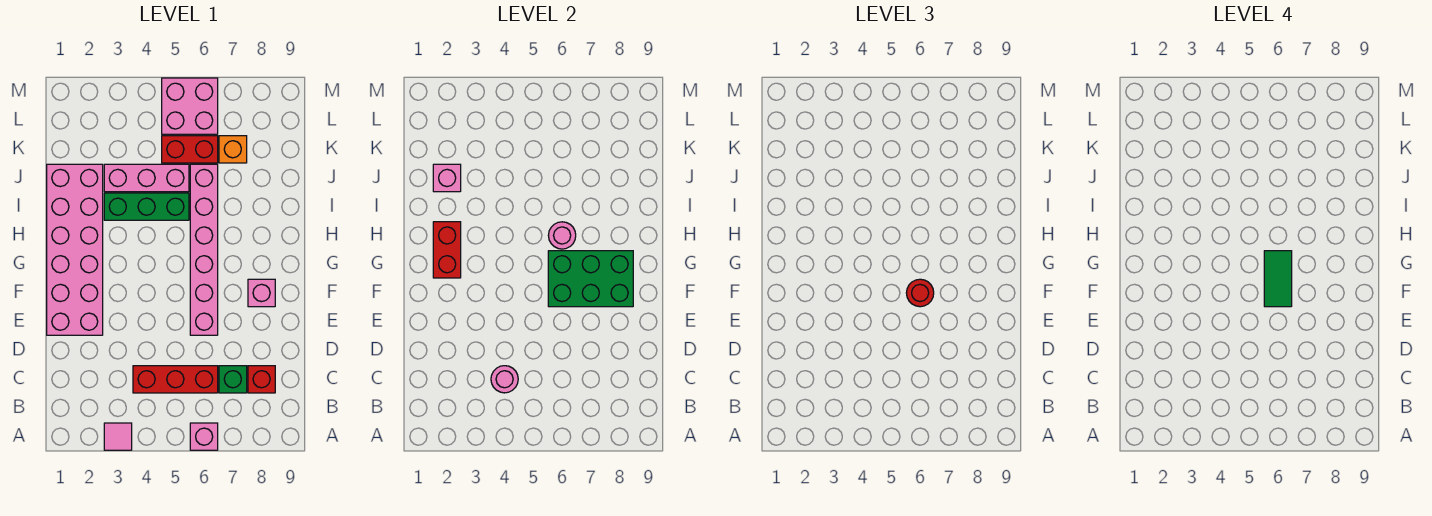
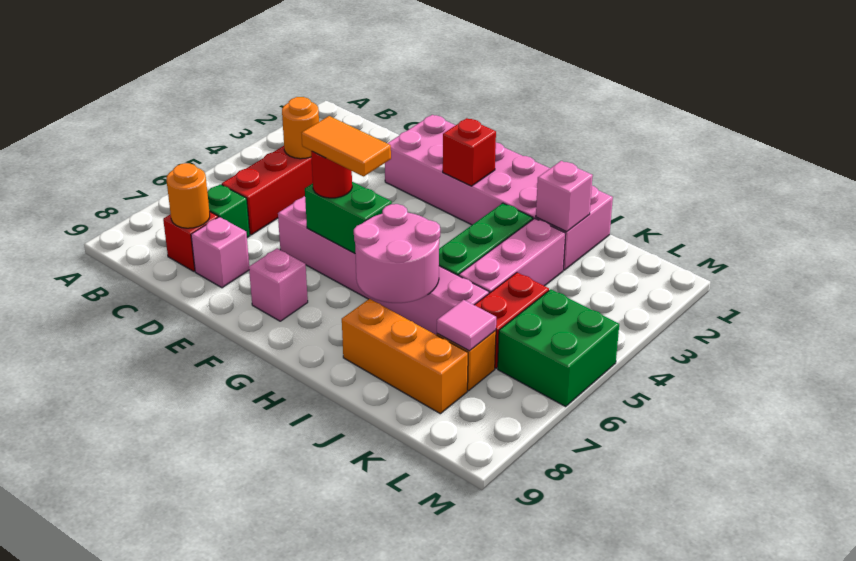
pink 1x1 tile [104,423,132,450] -> pink 1x1 tile moved to [437,300,496,351]
pink 1x1 brick [190,423,218,450] -> pink 1x1 brick moved to [191,217,249,288]
pink 1x1 round brick [491,366,518,393] -> orange 1x1 round brick [282,97,319,159]
none -> orange 1x1 round brick [166,163,210,228]
green 2x3 brick [548,251,633,307] -> green 1x2 brick [305,182,392,253]
green 1x2 tile [1264,251,1292,307] -> orange 1x2 tile [302,116,391,176]
red 1x2 brick [433,222,461,278] -> red 1x1 brick [443,118,496,186]
pink 1x1 round brick [548,222,576,249] -> pink 2x2 round brick [354,204,440,303]
none -> orange 1x3 brick [342,299,468,414]
pink 2x2 brick [162,78,218,134] -> green 2x2 brick [498,289,619,407]

